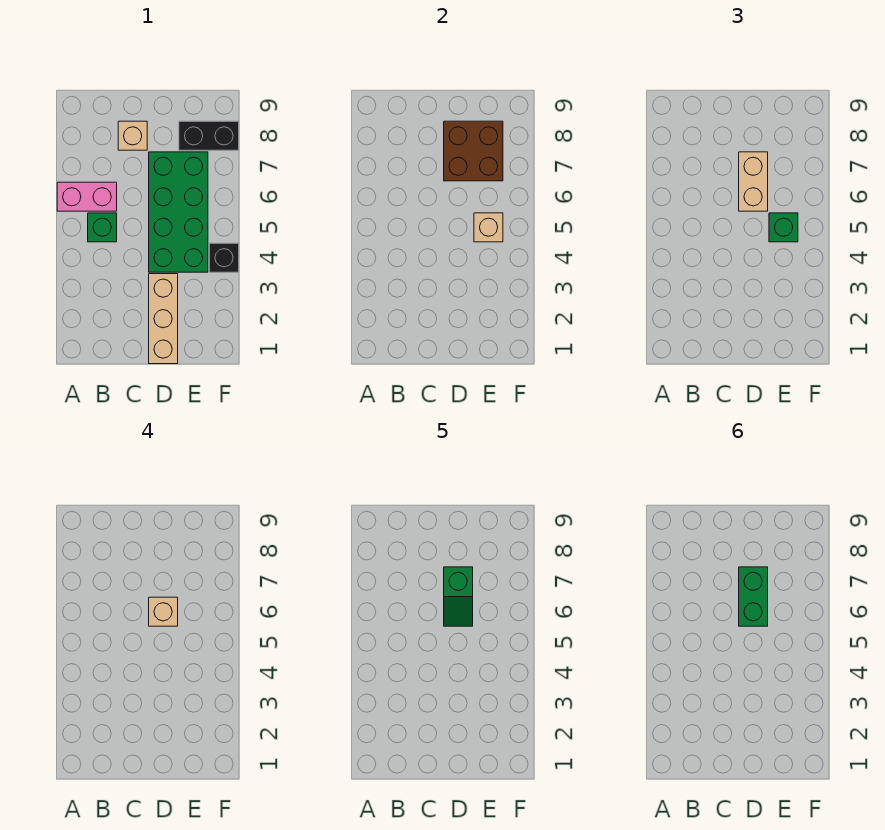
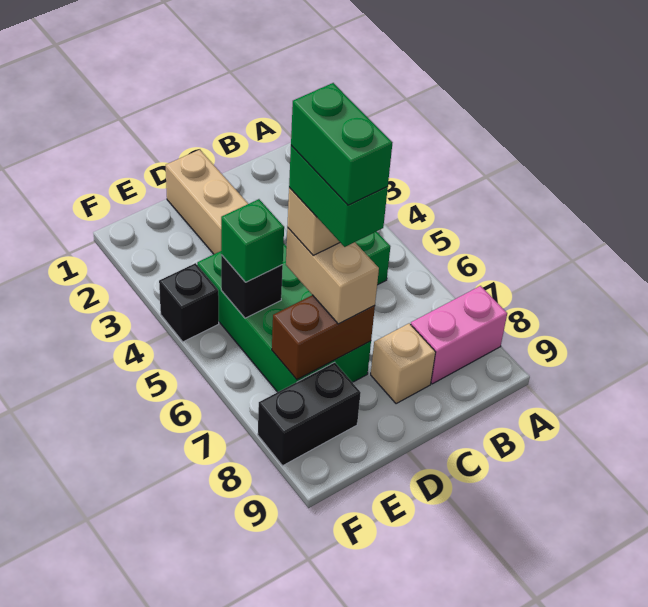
pink 1x2 brick [57,182,117,211] -> pink 1x2 brick moved to [411,286,507,384]
green 1x2 slope [444,567,473,626] -> green 1x2 brick [289,145,388,247]
brown 2x2 brick [444,121,503,181] -> brown 1x2 brick [272,295,375,379]
tan 1x1 brick [474,213,503,242] -> black 1x1 brick [221,255,283,318]

